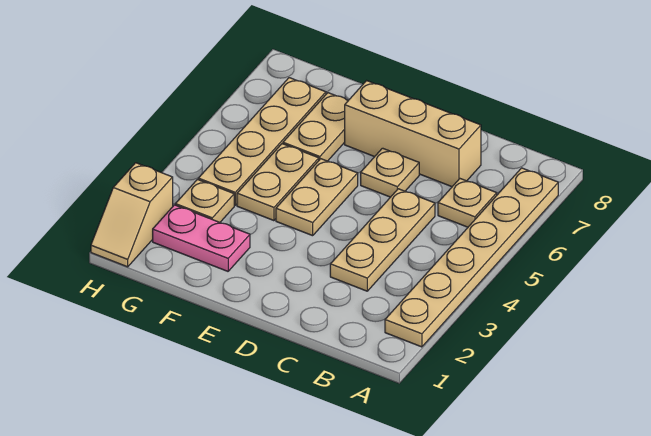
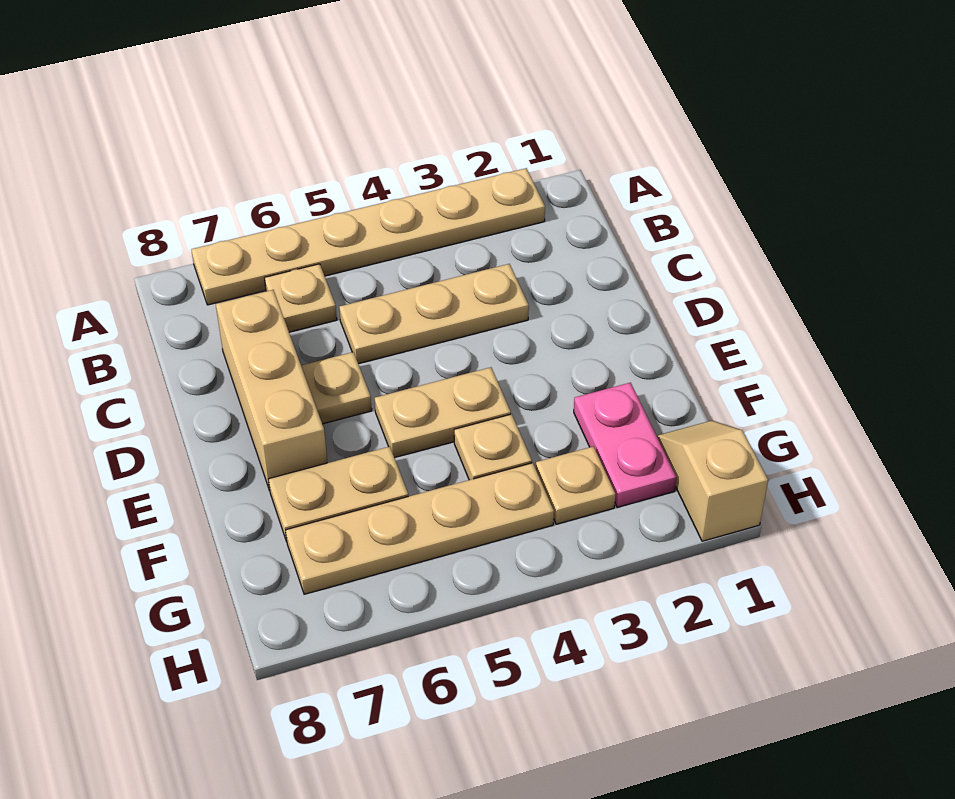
tan 1x2 plate [237,144,319,221] -> tan 1x1 plate [454,414,532,480]
tan 1x2 slope [91,163,173,267] -> tan 1x2 slope turned to [657,421,768,541]

